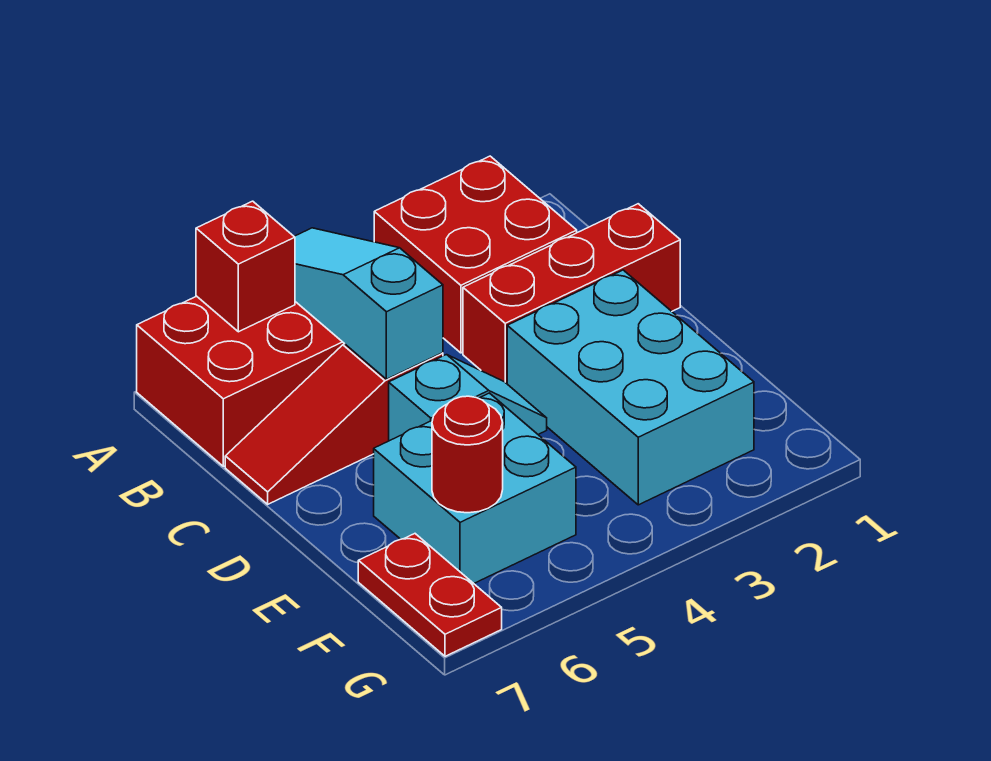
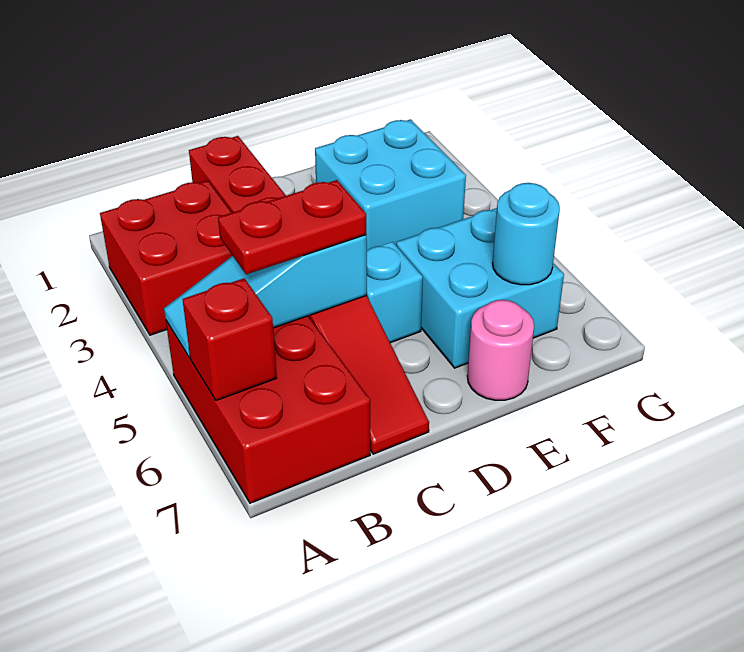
cyan 2x3 brick [507,270,754,505] -> cyan 2x2 brick [315,119,466,250]
none -> pink 1x1 round brick [467,300,534,400]
red 1x1 round brick [432,396,503,513] -> cyan 1x1 round brick [492,183,560,285]
red 1x2 plate [358,534,502,656] -> red 1x2 plate moved to [218,180,366,274]

